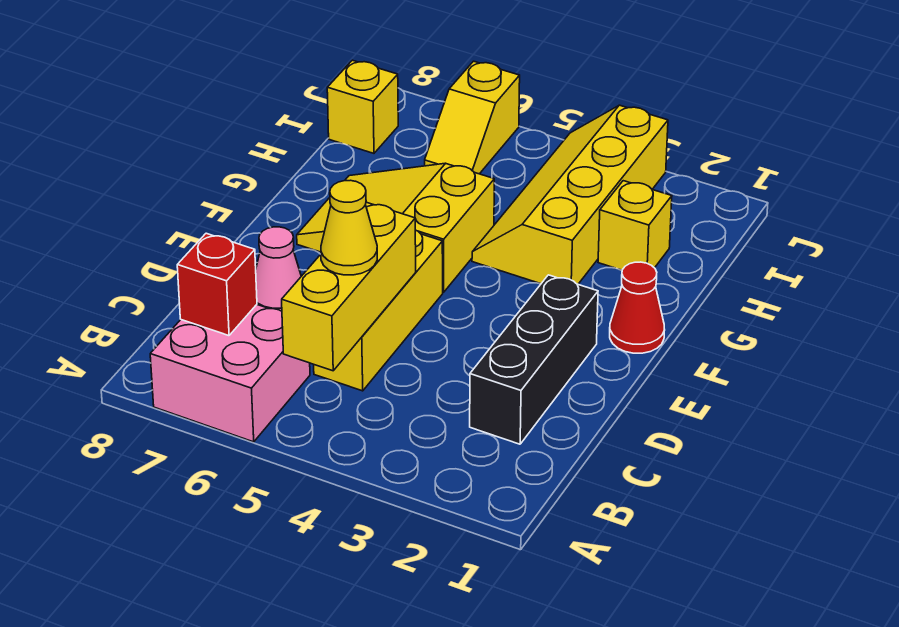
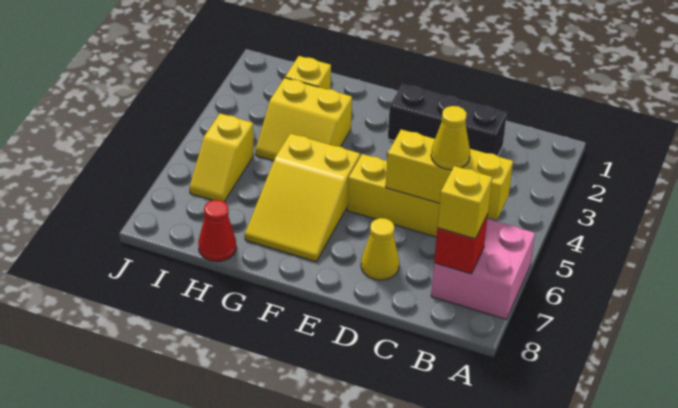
pink 1x1 cone [256,227,301,311] -> yellow 1x1 cone [361,218,399,280]
red 1x1 cone [610,262,665,353] -> red 1x1 cone moved to [198,200,236,261]
yellow 2x4 slope [472,105,668,284] -> yellow 2x2 slope [256,78,352,161]
yellow 1x2 slope [425,61,520,174] -> yellow 1x2 slope turned to [189,113,253,202]
yellow 1x1 brick [327,60,398,153] -> yellow 1x1 brick moved to [437,166,492,239]

